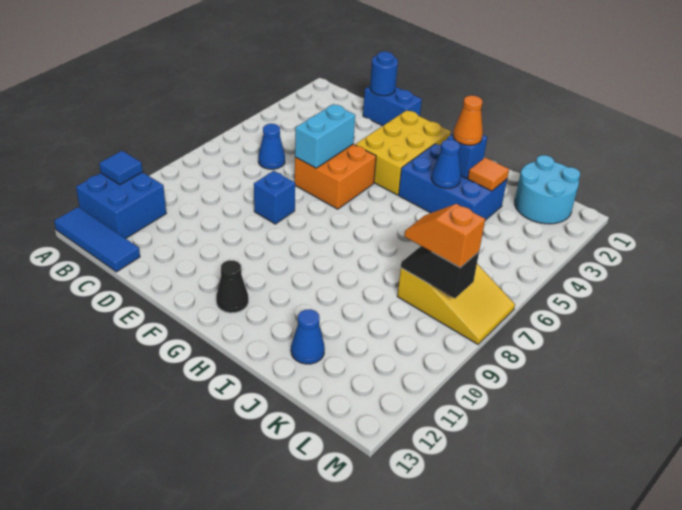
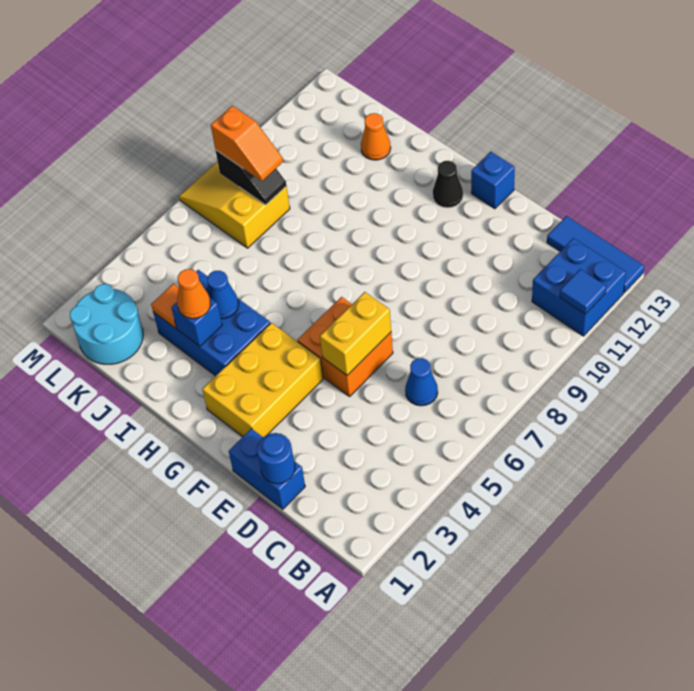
cyan 1x2 brick [295,104,355,168] -> yellow 1x2 brick [320,292,391,375]
blue 1x1 brick [254,171,295,224] -> blue 1x1 brick moved to [471,152,515,209]
blue 1x1 cone [291,309,325,364] -> orange 1x1 cone [361,113,391,160]

